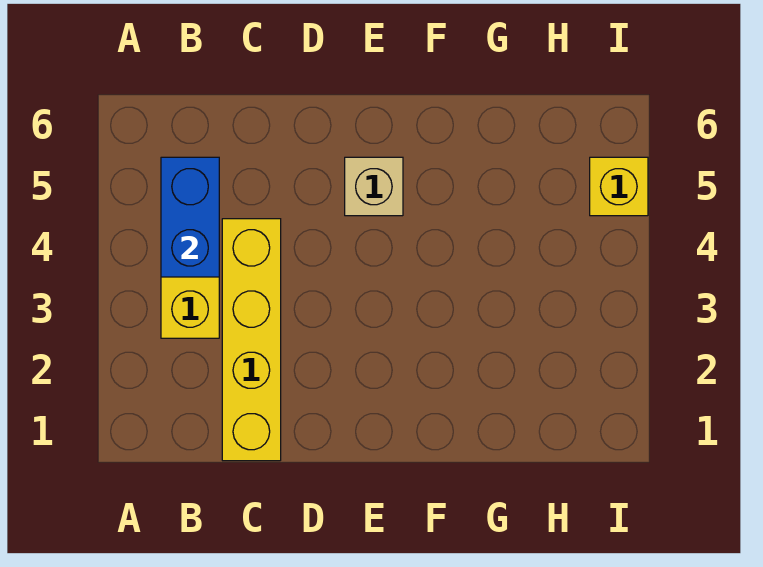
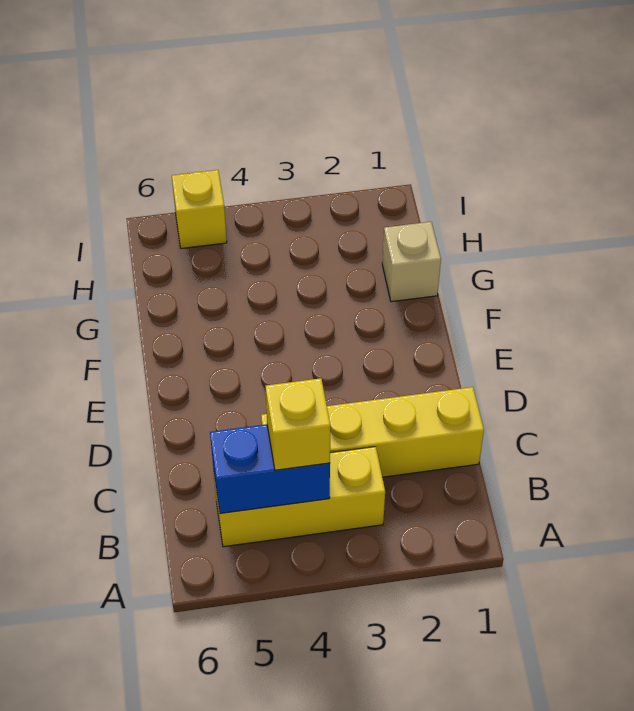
none -> yellow 1x1 brick [266,378,330,470]
tan 1x1 brick [345,157,403,216] -> tan 1x1 brick moved to [382,222,441,302]

